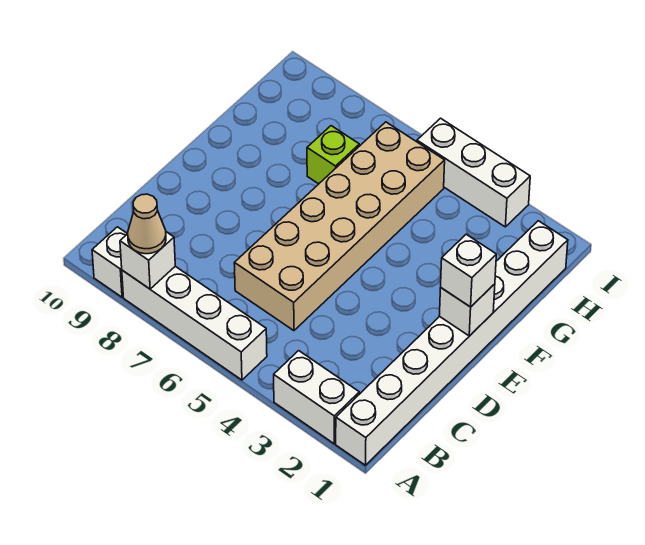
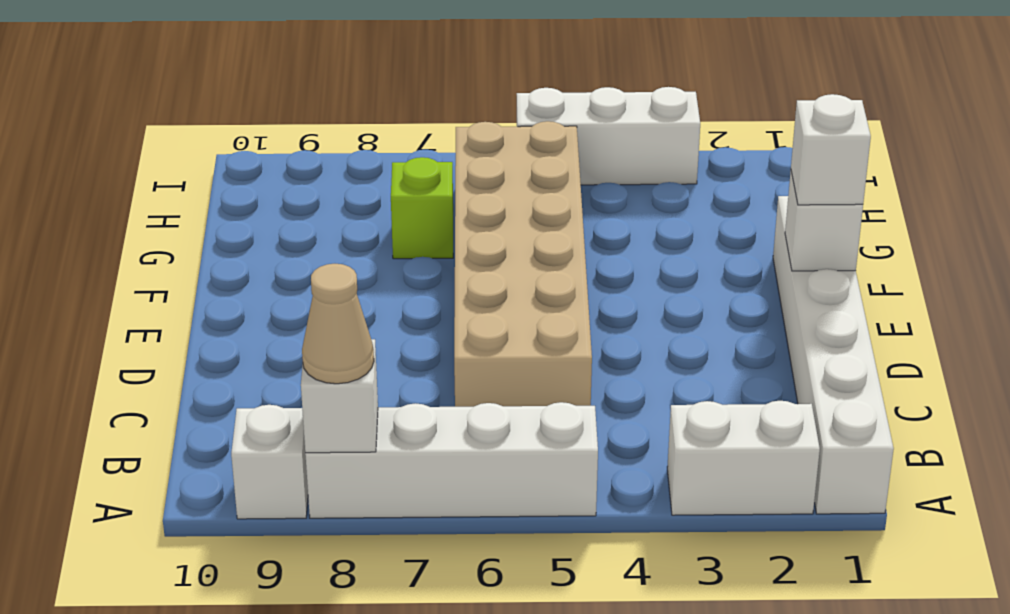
white 1x8 brick [336,221,568,465] -> white 1x6 brick [773,196,894,514]

